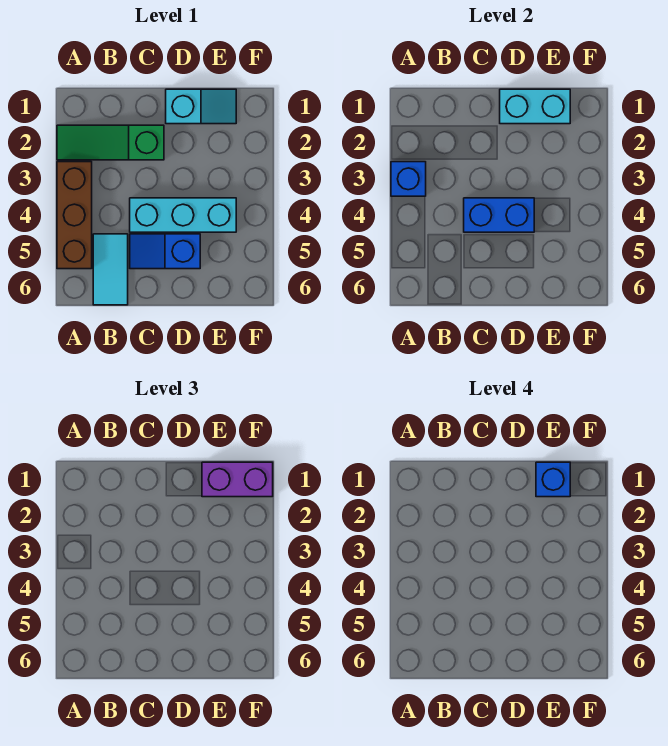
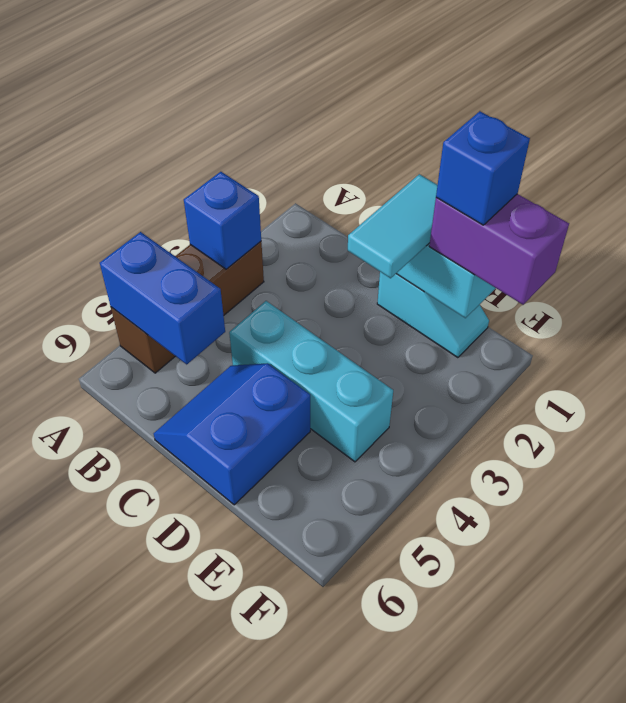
green 1x3 slope [57,125,164,160] -> none
cyan 1x2 tile [93,234,128,305] -> cyan 1x2 tile moved to [348,174,437,278]
blue 1x2 brick [464,198,534,232] -> blue 1x2 brick moved to [100,232,225,364]
blue 1x2 slope [130,234,200,269] -> blue 2x2 slope [154,363,310,505]

